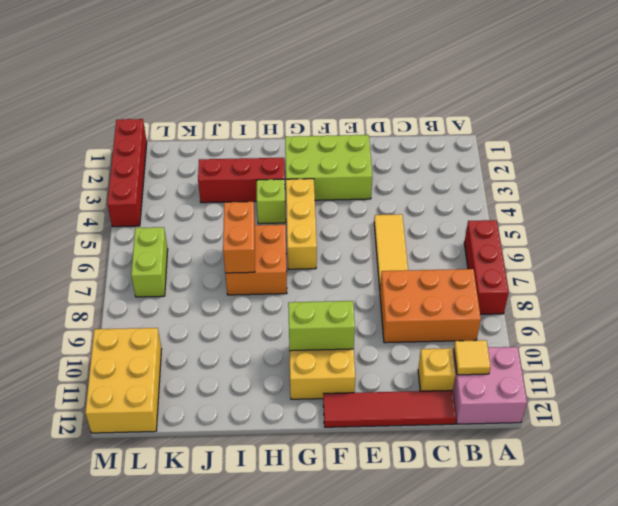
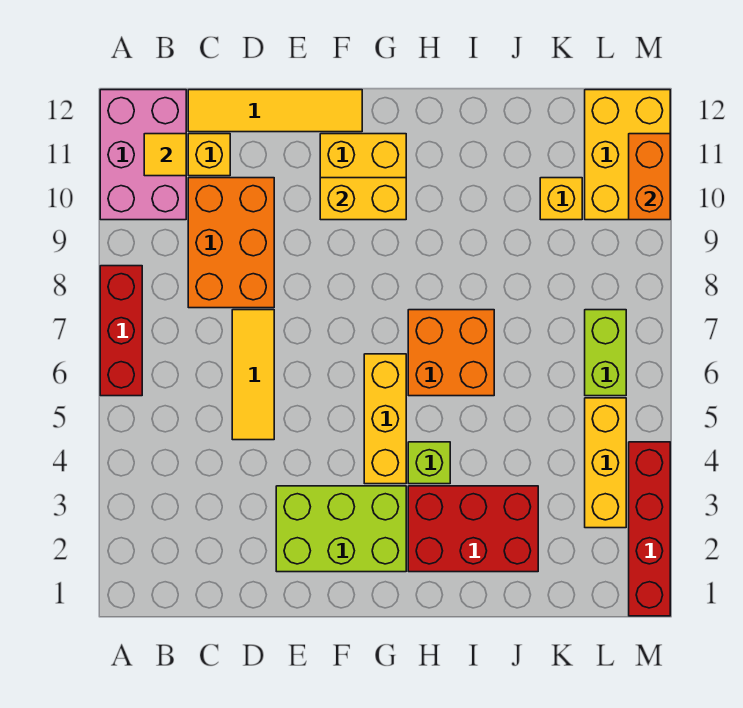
pink 2x2 brick [453,347,527,424] -> pink 2x3 brick [100,90,186,220]
orange 2x3 brick [380,269,481,343] -> orange 2x3 brick turned to [188,178,274,308]
red 1x4 tile [323,390,456,427] -> yellow 1x4 tile [188,90,362,132]
lime 1x2 brick [288,301,355,351] -> yellow 1x2 brick [320,178,406,220]
red 1x3 brick [198,158,285,203] -> red 2x3 brick [408,486,538,572]
orange 1x2 brick [223,202,255,273] -> orange 1x2 brick moved to [629,134,670,220]
none -> yellow 1x1 brick [540,178,582,220]
none -> yellow 1x3 brick [585,398,626,528]

